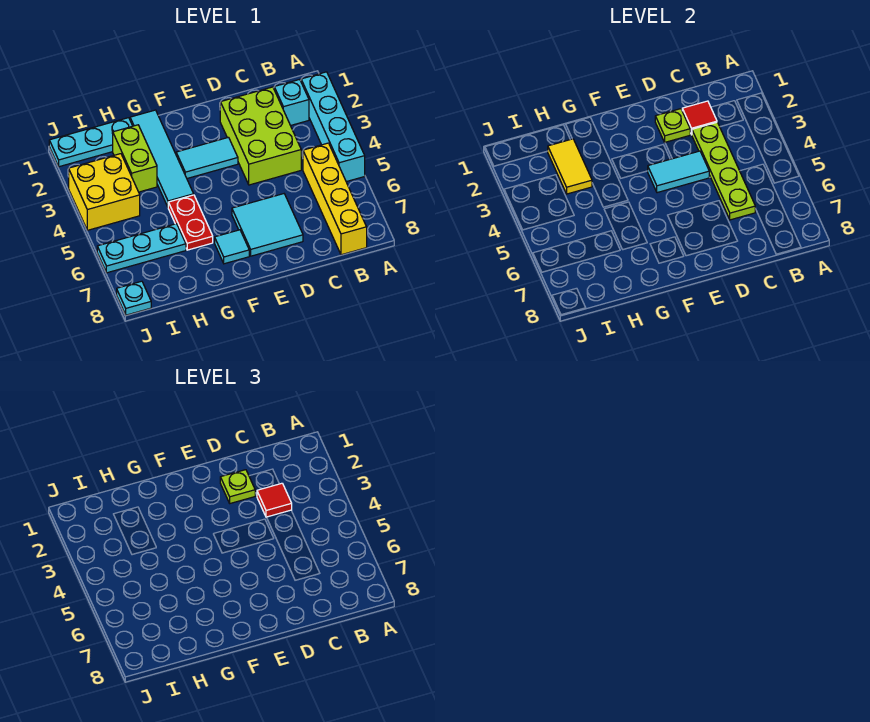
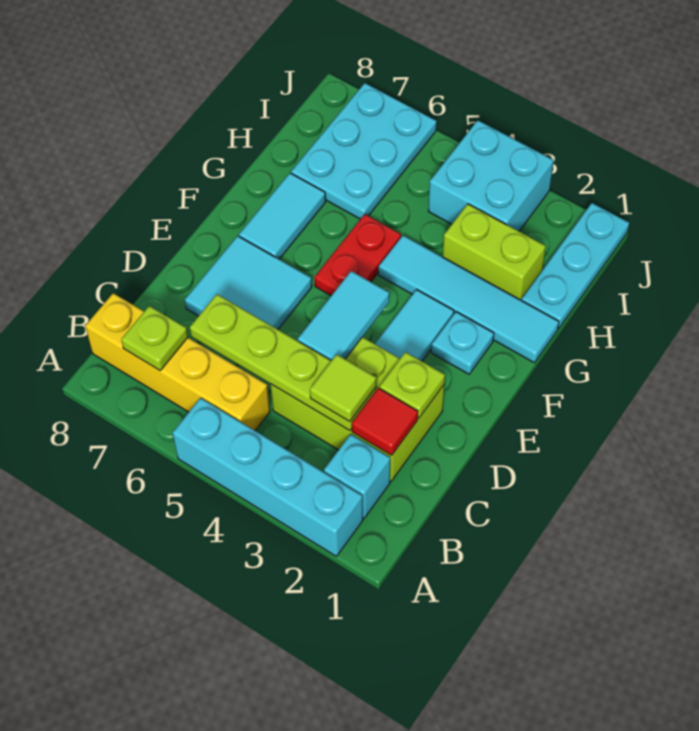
red 1x1 tile [257,483,292,517] -> lime 1x1 tile [310,354,376,421]
lime 1x1 plate [220,470,255,503] -> lime 1x1 plate moved to [121,306,188,370]
cyan 1x1 tile [215,230,249,264] -> cyan 1x2 tile [239,173,326,259]
red 1x2 plate [168,195,213,250] -> red 1x2 plate turned to [314,214,401,296]
yellow 1x2 tile [548,139,592,194] -> none
cyan 1x3 plate [97,224,186,273] -> cyan 2x3 plate [291,83,437,219]
yellow 2x2 brick [69,154,140,230] -> cyan 2x2 brick [428,120,554,231]
cyan 1x1 plate [117,281,151,315] -> cyan 1x1 plate moved to [431,312,494,374]

